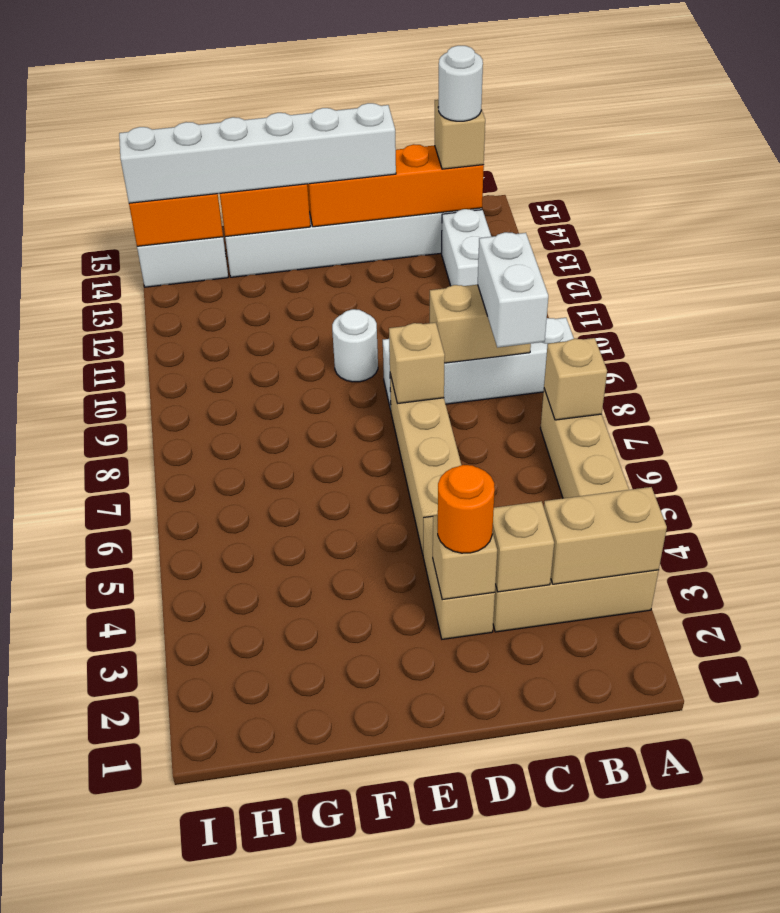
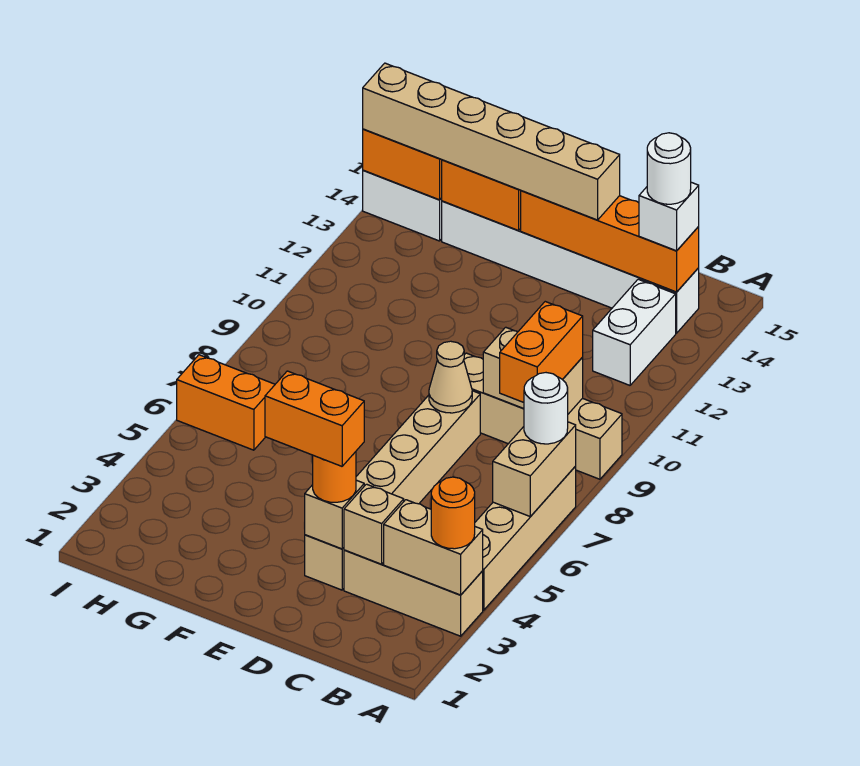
none -> orange 1x1 round brick [431,477,475,549]
tan 1x1 brick [544,338,607,420] -> tan 1x2 brick [493,422,576,517]
white 1x4 brick [383,318,574,410] -> tan 1x4 brick [464,353,622,479]
white 1x2 brick [478,232,548,348] -> orange 1x2 brick [500,302,583,402]
tan 1x1 brick [435,100,485,169] -> white 1x1 brick [639,182,699,251]
none -> orange 1x2 brick [265,371,364,466]
tan 1x1 brick [389,323,445,404] -> tan 1x1 cone [429,341,472,413]
white 1x6 brick [119,103,396,203] -> tan 1x6 brick [363,63,620,220]
white 1x1 round brick [332,309,378,382] -> white 1x1 round brick moved to [524,373,568,444]
none -> orange 1x2 brick [177,355,275,450]

